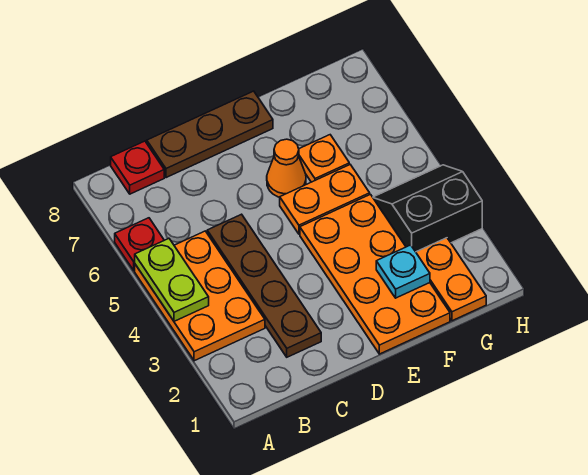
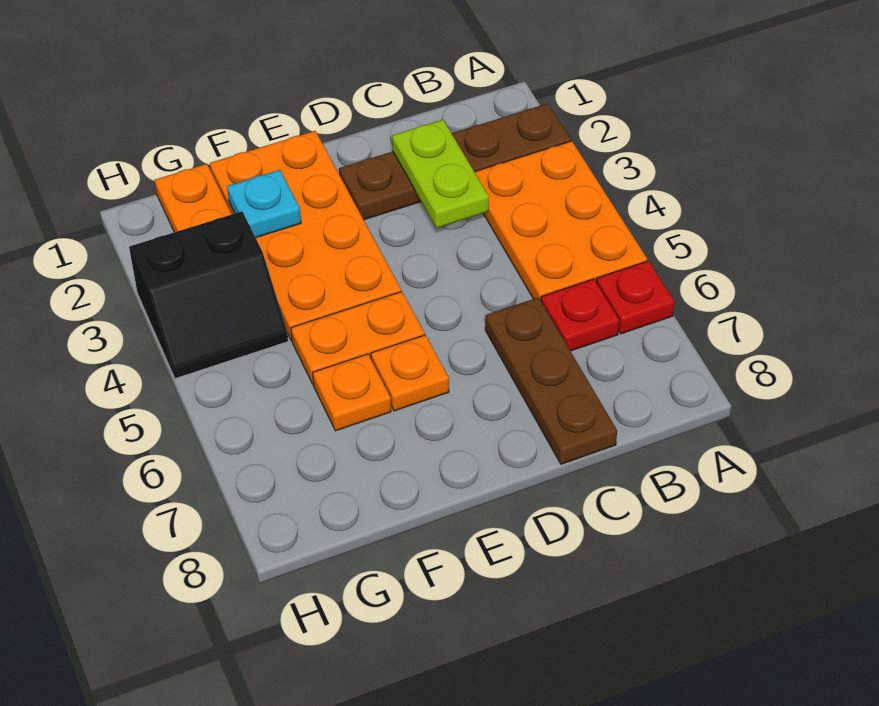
lime 1x2 plate [135,239,209,321] -> lime 1x2 plate moved to [392,120,489,228]
red 1x1 plate [111,141,164,194] -> red 1x1 plate moved to [541,279,619,351]
brown 1x4 plate [207,214,321,357] -> brown 1x4 plate turned to [339,104,571,220]
brown 1x3 plate [147,91,273,178] -> brown 1x3 plate turned to [485,297,617,464]
orange 1x1 cone [267,139,306,197] -> orange 1x1 plate [371,335,449,411]

